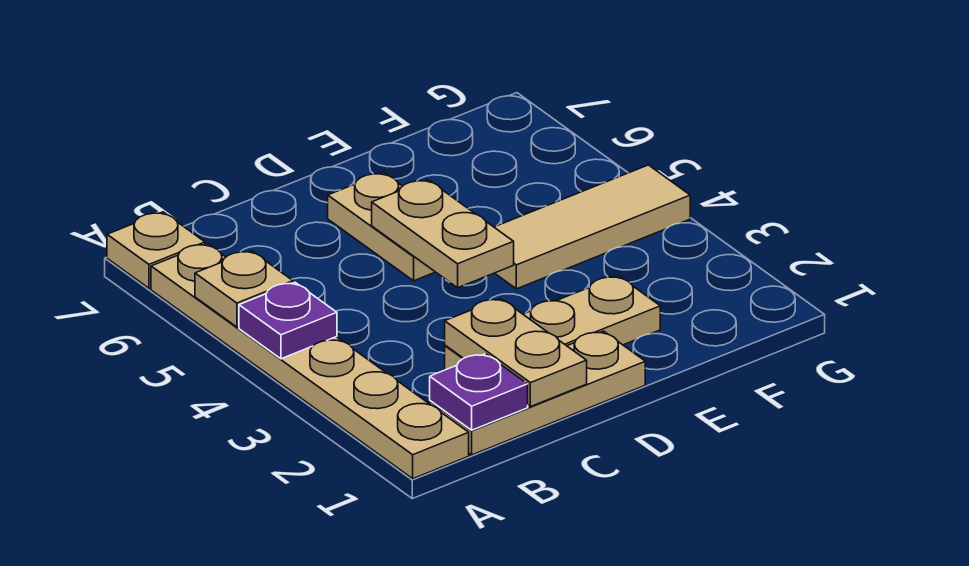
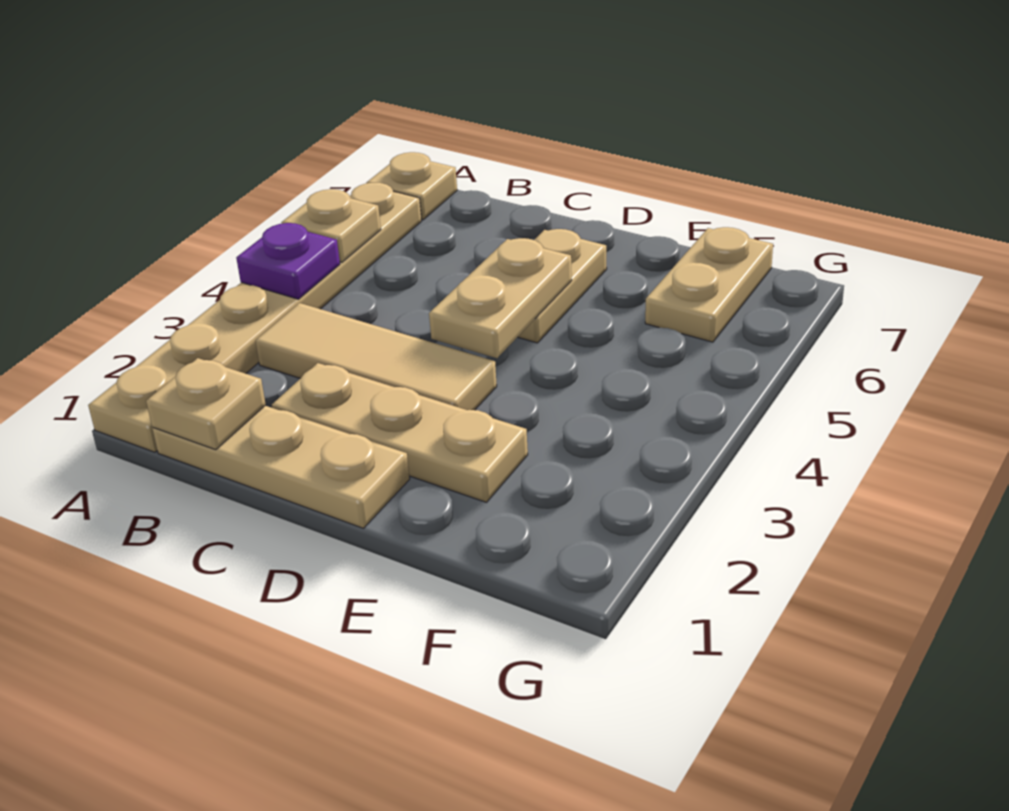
purple 1x1 plate [430,354,528,430] -> tan 1x1 plate [146,358,266,450]
tan 1x2 plate [445,298,587,407] -> tan 1x2 plate moved to [645,227,773,342]
tan 1x3 tile [494,165,690,289] -> tan 1x3 tile moved to [255,303,497,410]

